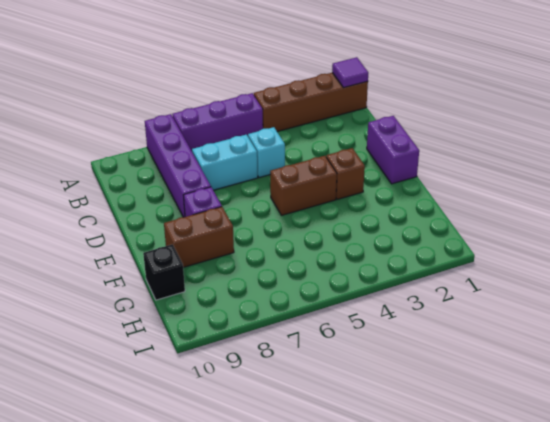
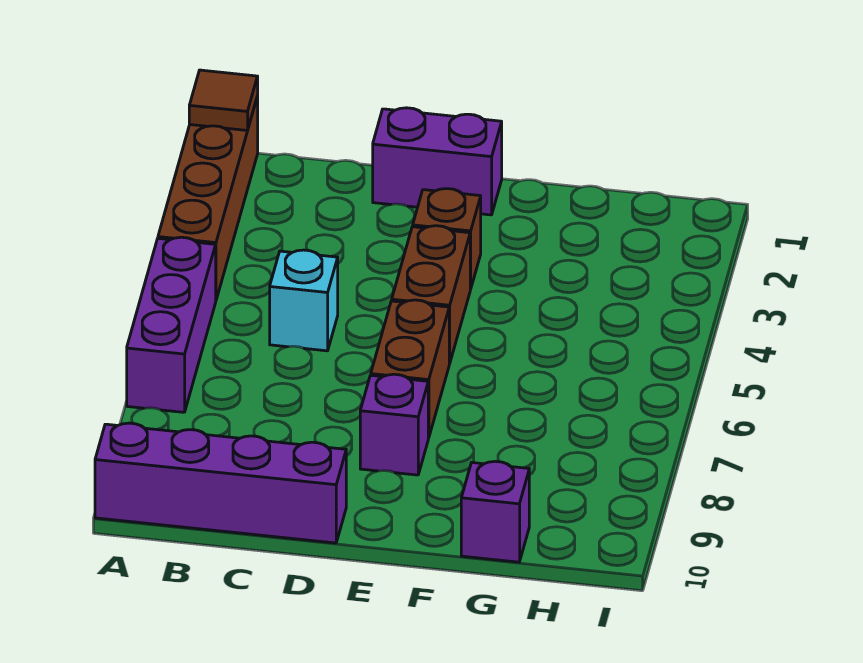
purple 1x1 tile [332,57,368,88] -> brown 1x1 tile [189,70,258,131]
purple 1x4 brick [145,114,211,217] -> purple 1x4 brick moved to [95,423,346,543]
cyan 1x2 brick [192,135,258,190] -> none
brown 1x2 brick [164,207,234,267] -> brown 1x2 brick moved to [371,300,450,438]
black 1x1 brick [143,244,185,300] -> purple 1x1 brick [461,461,529,562]

